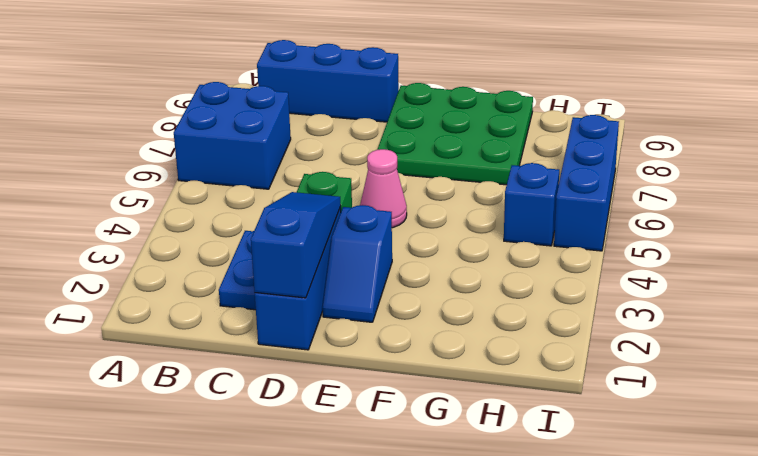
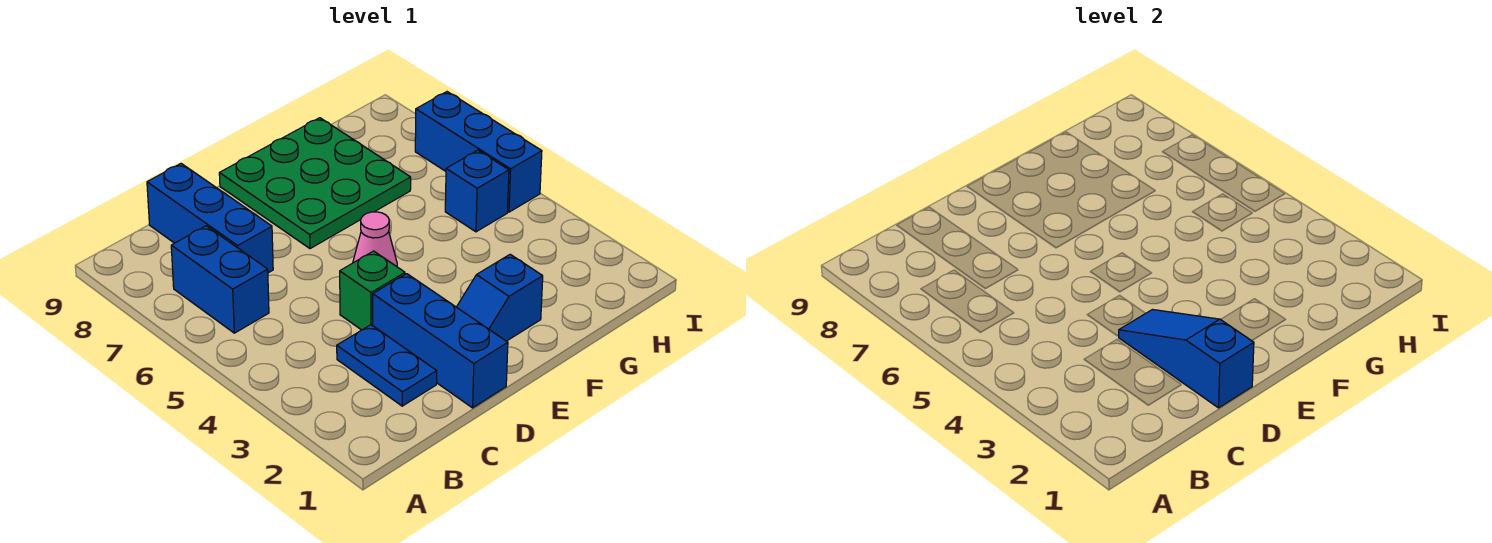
blue 2x2 brick [174,82,291,189] -> blue 1x2 brick [171,226,269,333]
blue 1x3 brick [257,40,399,122] -> blue 1x3 brick turned to [147,164,273,273]
blue 1x2 slope [323,205,392,322] -> blue 1x2 slope turned to [457,254,543,341]

